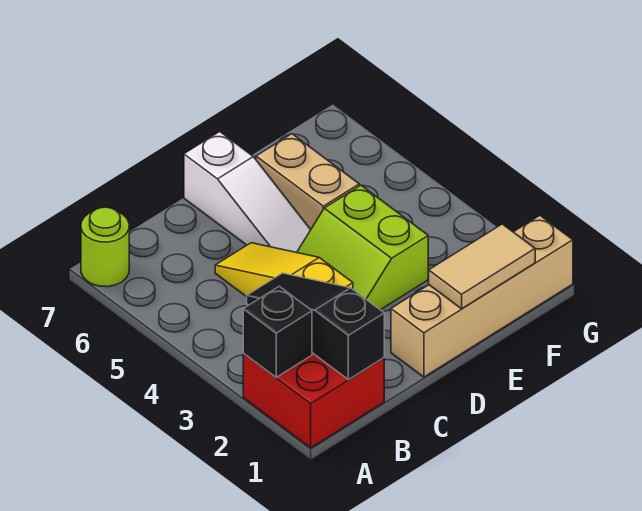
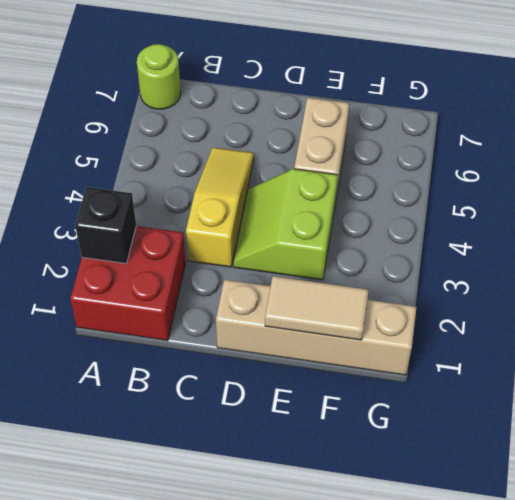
black 1x3 slope [247,273,384,380] -> none
white 1x3 slope [184,132,311,253] -> none

